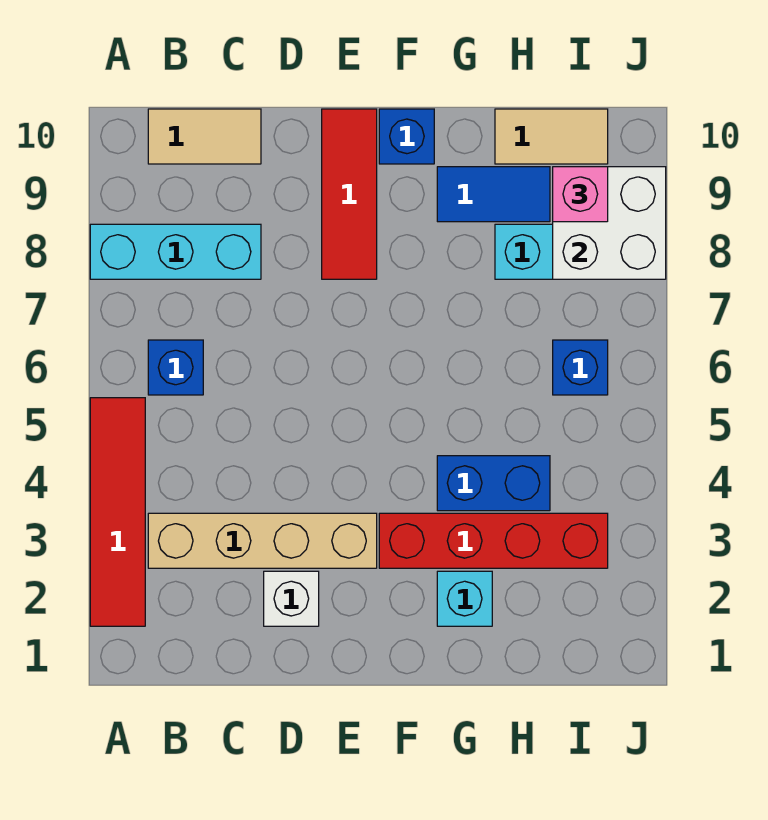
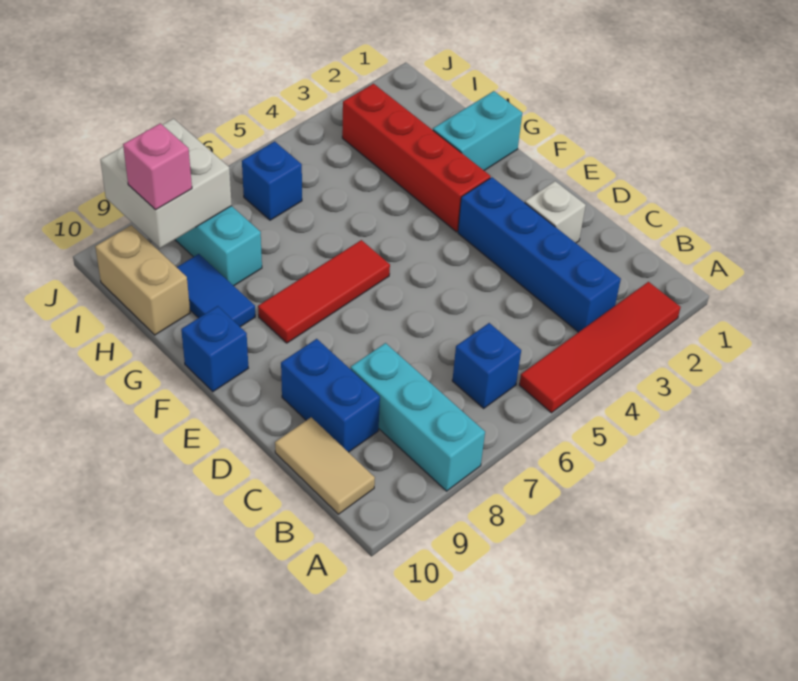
tan 1x4 brick [148,513,377,568] -> blue 1x4 brick [458,177,621,332]
red 1x3 tile [322,109,377,279] -> red 1x3 tile moved to [258,240,390,343]
cyan 1x1 brick [437,571,492,626] -> cyan 1x2 brick [433,91,522,170]
blue 1x2 brick [437,456,550,511] -> blue 1x2 brick moved to [281,339,380,452]
tan 1x2 tile [495,109,608,164] -> tan 1x2 brick [95,225,190,335]

